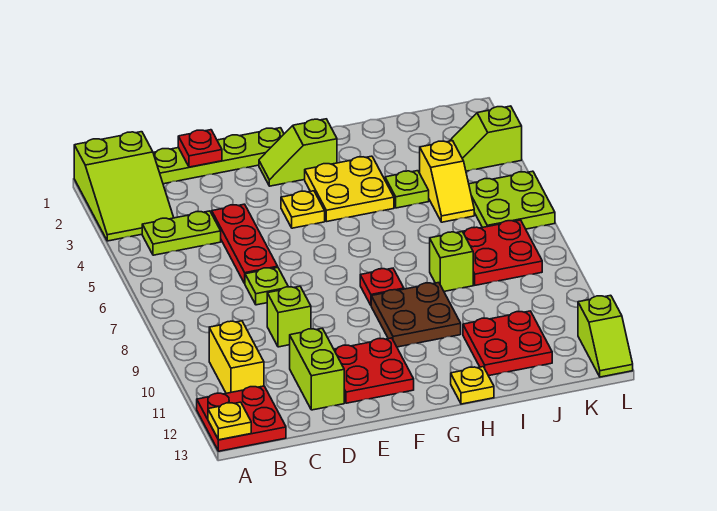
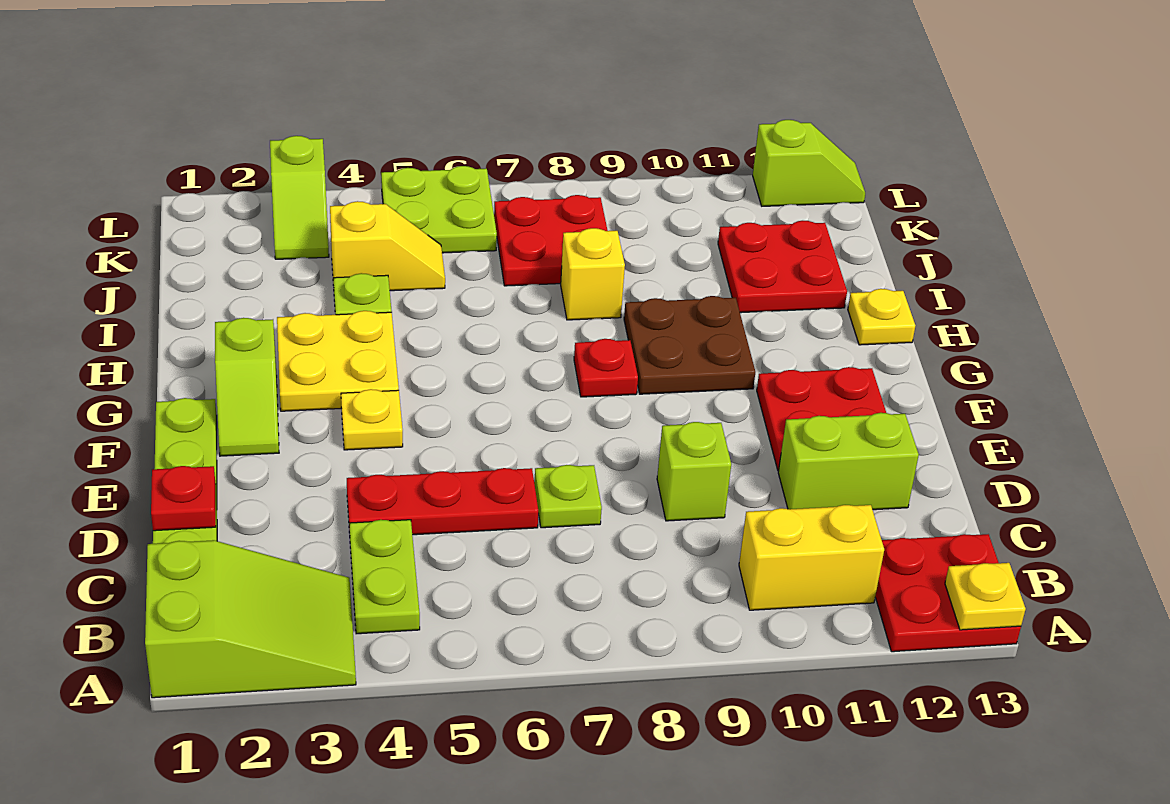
lime 1x1 brick [430,232,473,291] -> yellow 1x1 brick [561,228,625,320]

